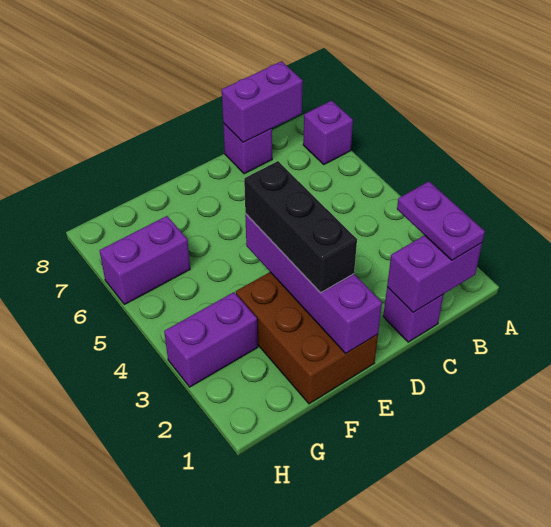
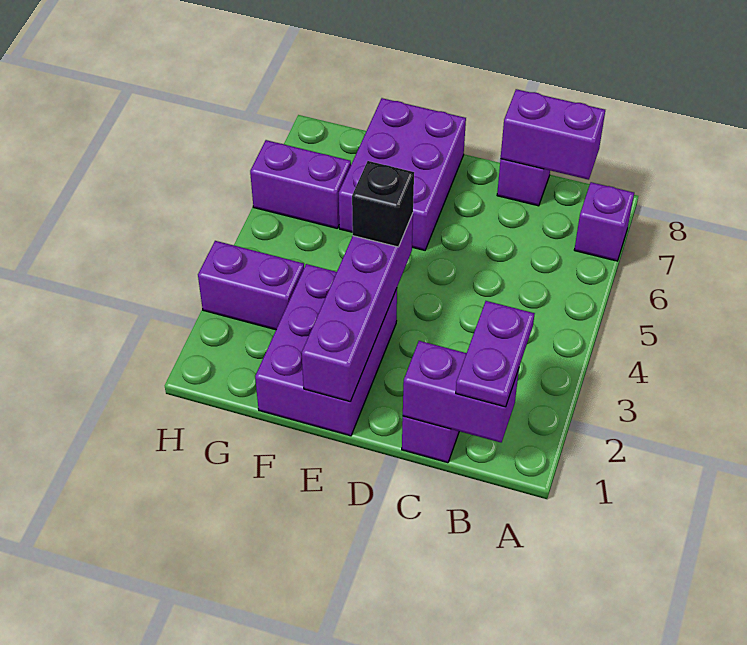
brown 2x3 brick [236,272,378,404] -> purple 2x3 brick [255,264,397,436]
black 1x3 brick [244,161,357,293] -> black 1x1 brick [352,161,414,247]
none -> purple 2x3 brick [339,98,466,250]

